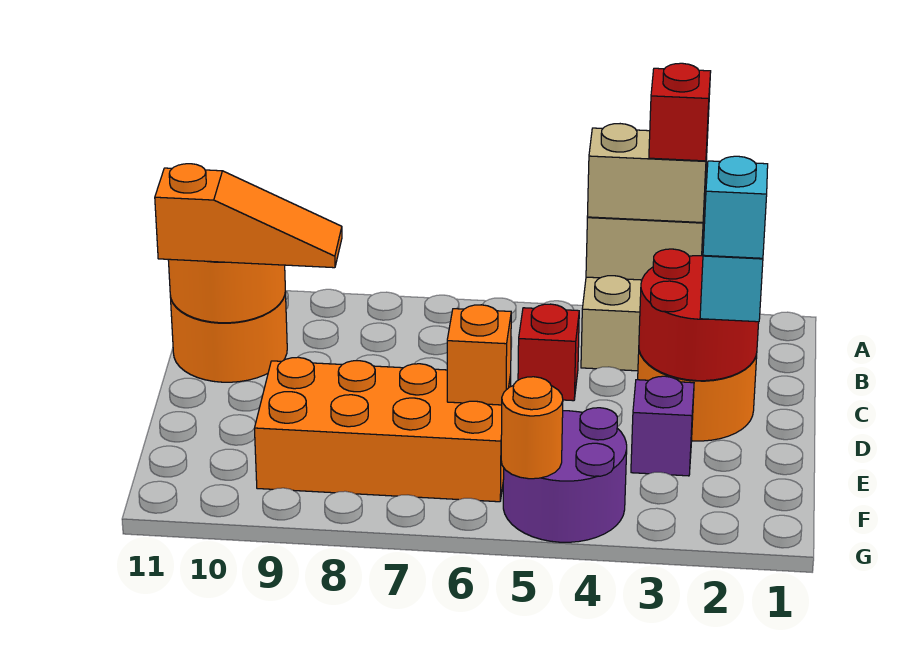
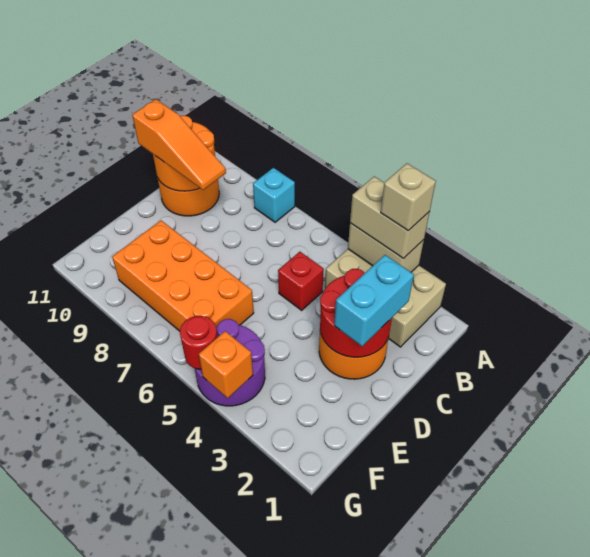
red 1x1 brick [649,63,711,161] -> tan 1x1 brick [381,163,436,231]
cyan 1x1 brick [703,156,768,258] -> cyan 1x1 brick moved to [253,168,295,222]
purple 1x1 brick [631,376,694,476] -> none
orange 1x1 brick [447,305,511,405] -> orange 1x1 brick moved to [199,331,253,398]
orange 1x1 round brick [501,377,563,479] -> red 1x1 round brick [180,316,217,369]

